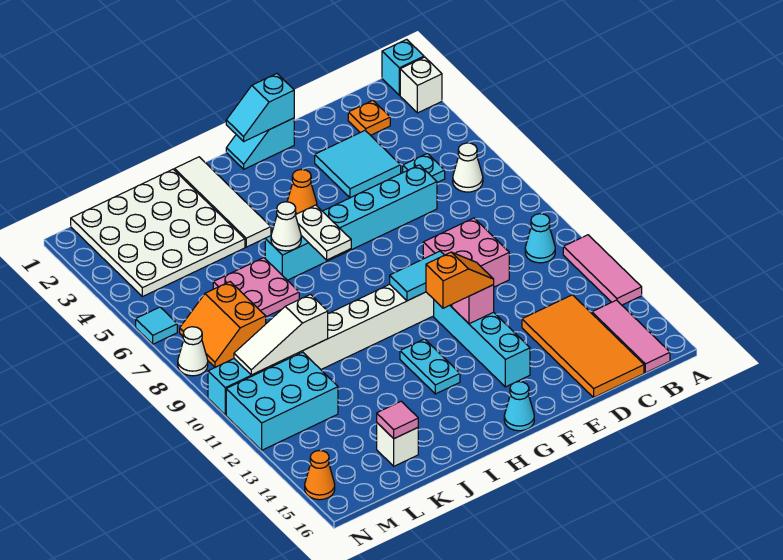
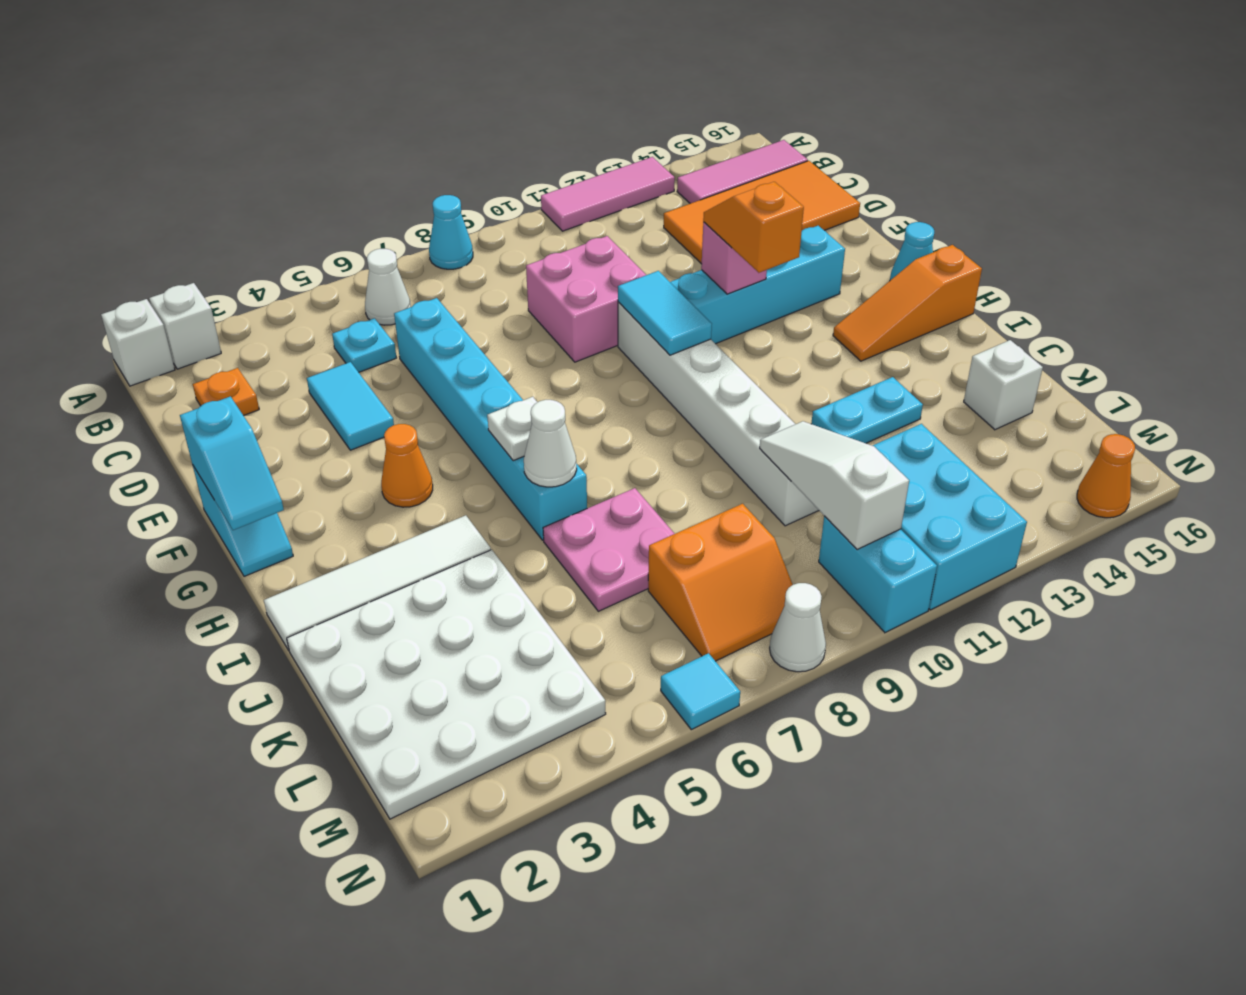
cyan 1x1 brick [382,39,424,95] -> white 1x1 brick [101,299,175,386]
cyan 1x1 cone [525,214,555,263] -> cyan 1x1 cone moved to [429,195,473,269]
cyan 2x2 tile [315,131,401,198] -> cyan 1x2 tile [307,362,394,450]
white 1x2 plate [296,205,351,260] -> white 1x1 plate [487,397,537,461]
cyan 1x2 plate [400,339,460,394] -> cyan 1x2 plate moved to [811,377,923,443]
none -> orange 1x3 slope [833,245,982,361]
white 1x3 slope [234,294,328,375] -> white 1x3 slope turned to [760,421,909,550]
pink 1x1 tile [377,401,418,439] -> none

